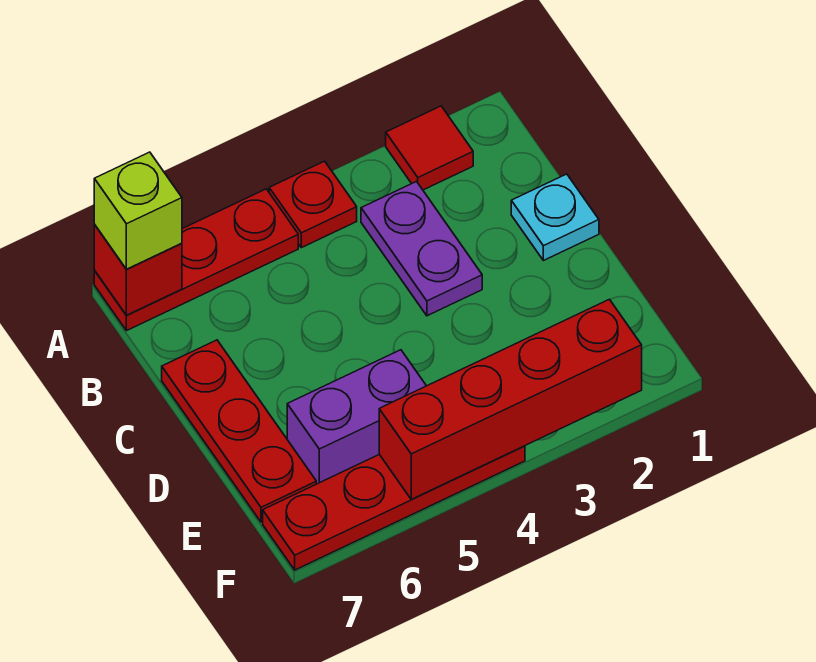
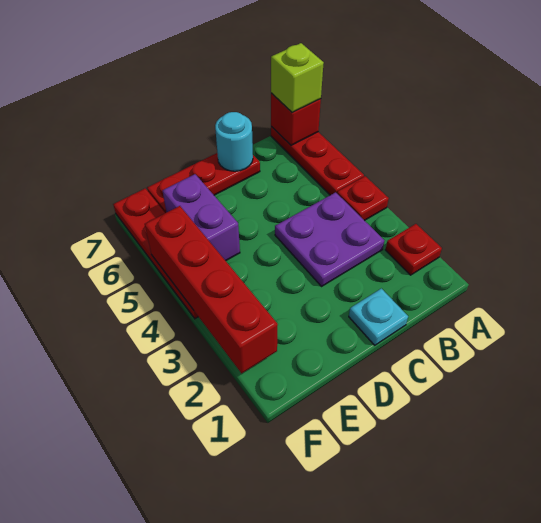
red 1x1 tile [386,106,473,190] -> red 1x1 plate [385,224,442,275]
purple 1x2 plate [361,182,482,316] -> purple 2x2 plate [275,192,384,286]
none -> cyan 1x1 round brick [215,112,253,171]

